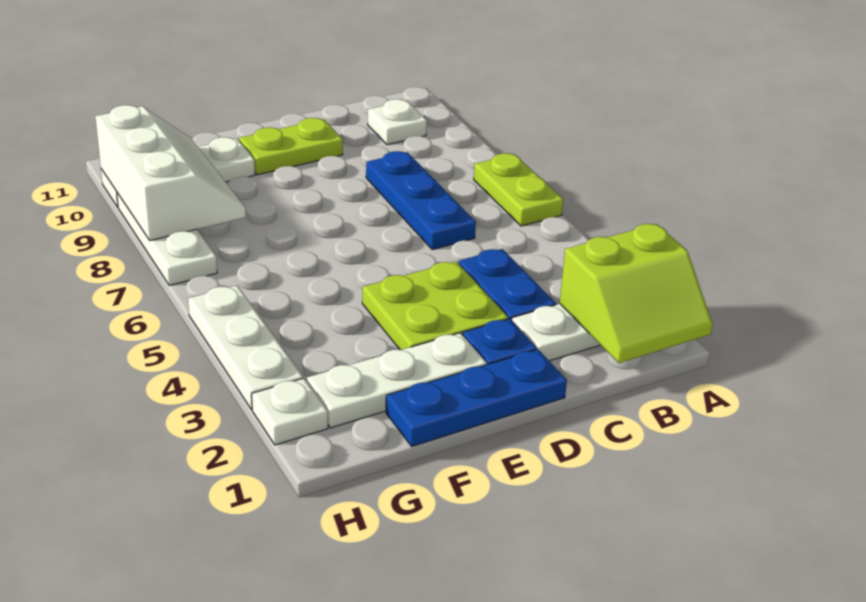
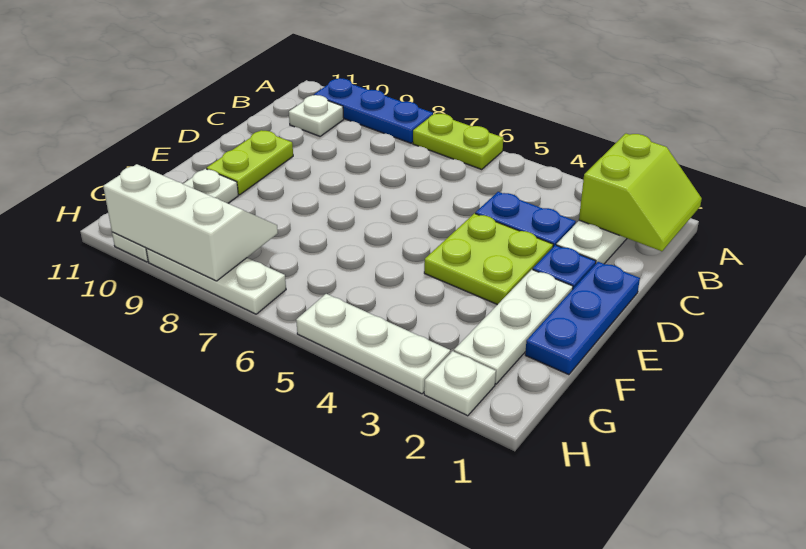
blue 1x3 plate [366,151,476,250] -> blue 1x3 plate moved to [314,78,433,143]

